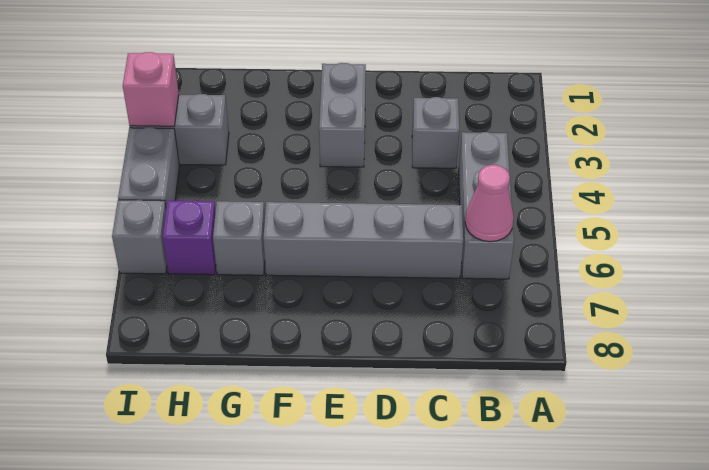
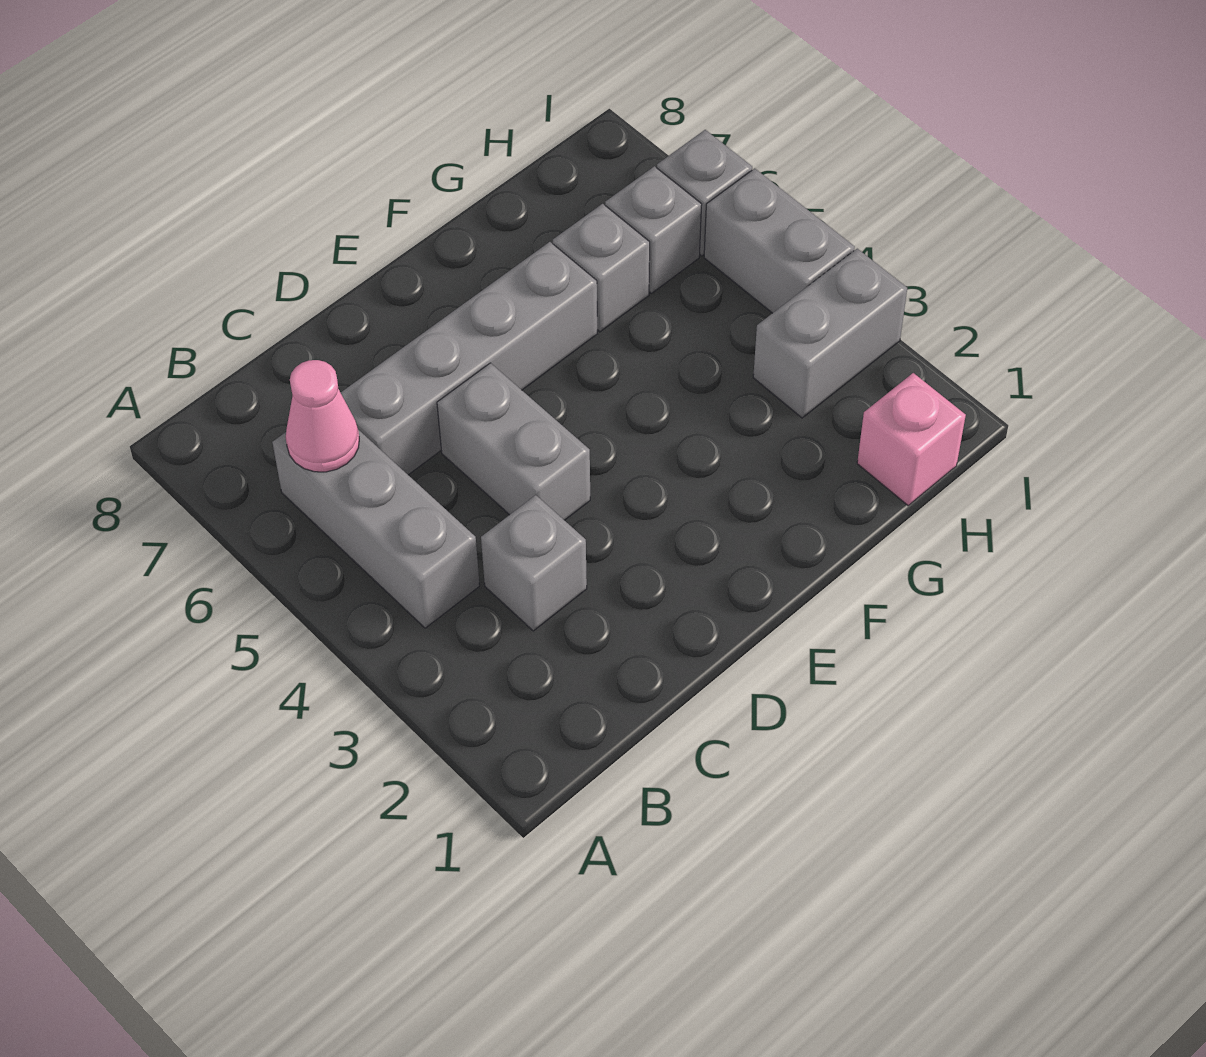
grey 1x2 brick [319,63,366,167] -> grey 1x2 brick moved to [437,363,590,520]
purple 1x1 brick [162,201,216,275] -> grey 1x1 brick [605,166,702,293]
pink 1x1 brick [123,52,179,126] -> pink 1x1 brick moved to [857,373,966,506]

